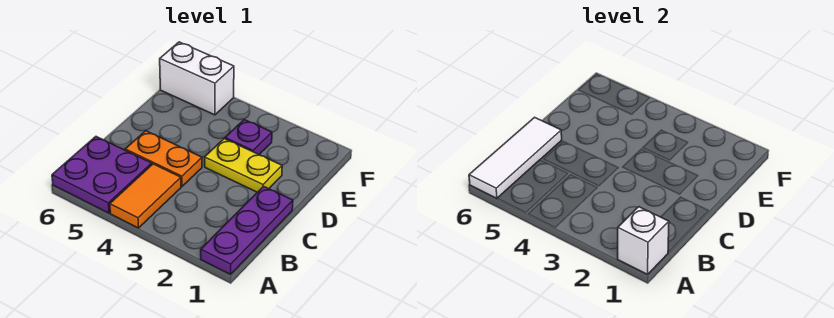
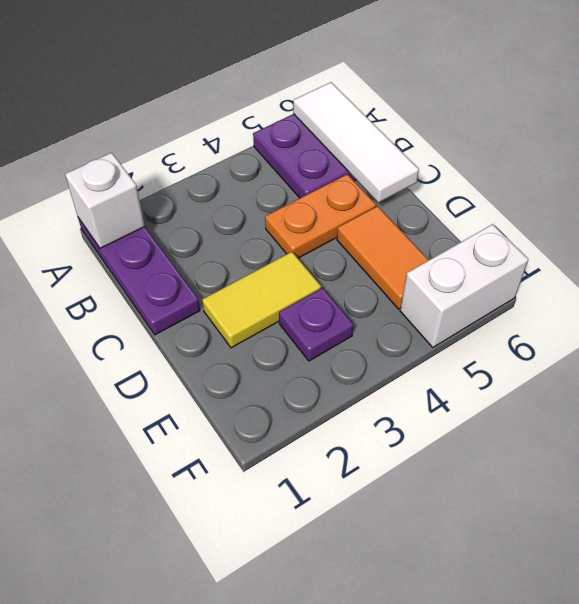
orange 1x2 tile [110,164,181,228] -> orange 1x2 tile moved to [337,206,429,309]
yellow 1x2 plate [205,139,282,192] -> yellow 1x2 tile [202,252,321,348]

